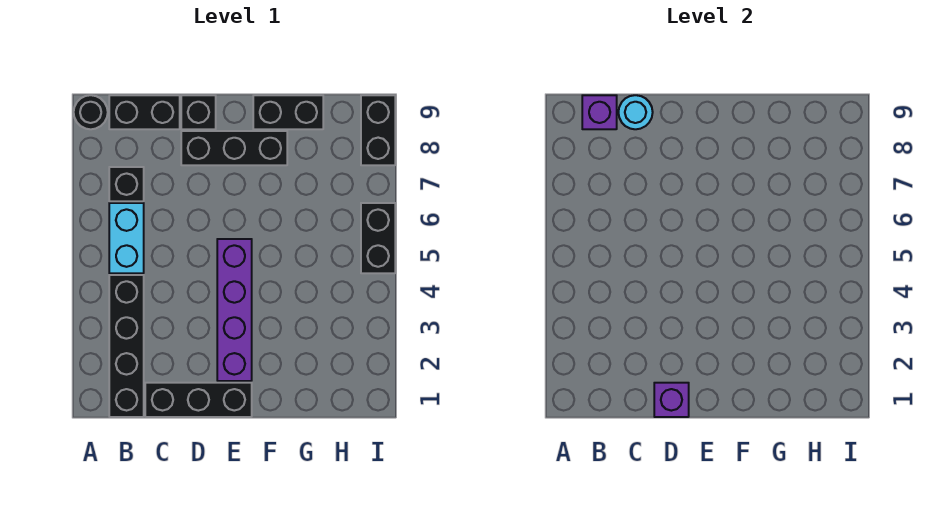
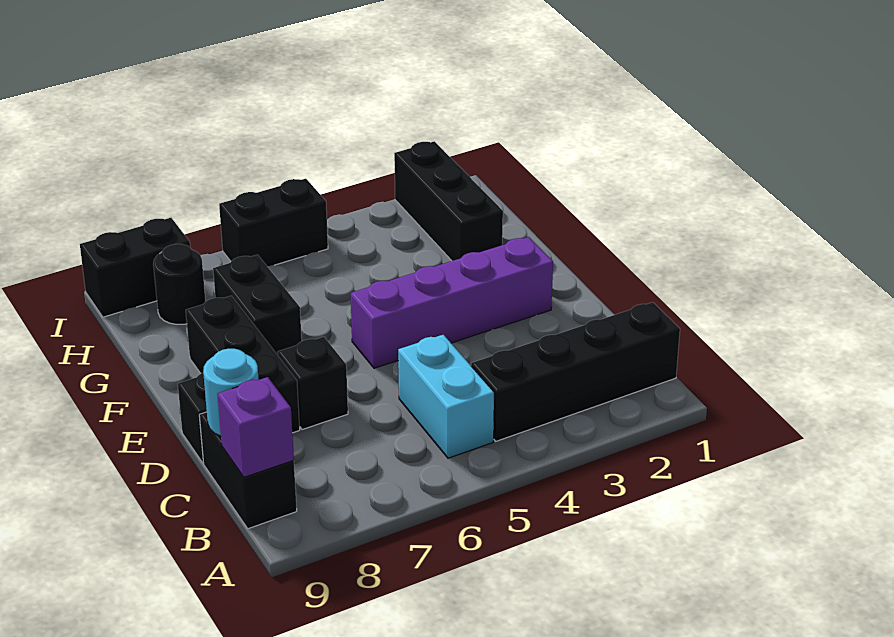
black 1x1 round brick [74,95,108,129] -> black 1x1 round brick moved to [153,244,206,324]
cyan 1x2 brick [109,203,144,273] -> cyan 1x2 brick turned to [398,335,494,458]
black 1x1 brick [109,167,144,201] -> black 1x1 brick moved to [278,337,348,430]
black 1x3 brick [145,383,252,417] -> black 1x3 brick moved to [394,141,503,261]
purple 1x1 brick [654,383,689,417] -> none
black 1x2 brick [253,95,323,129] -> black 1x2 brick moved to [213,255,302,355]

